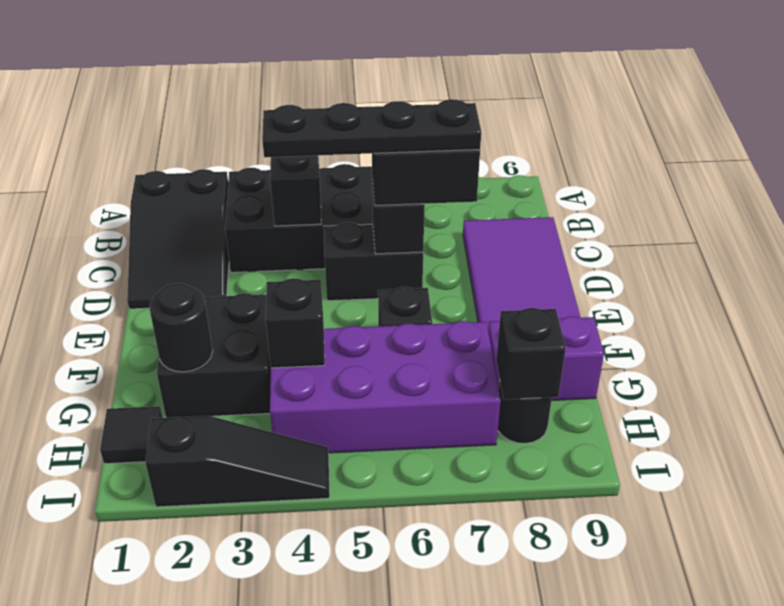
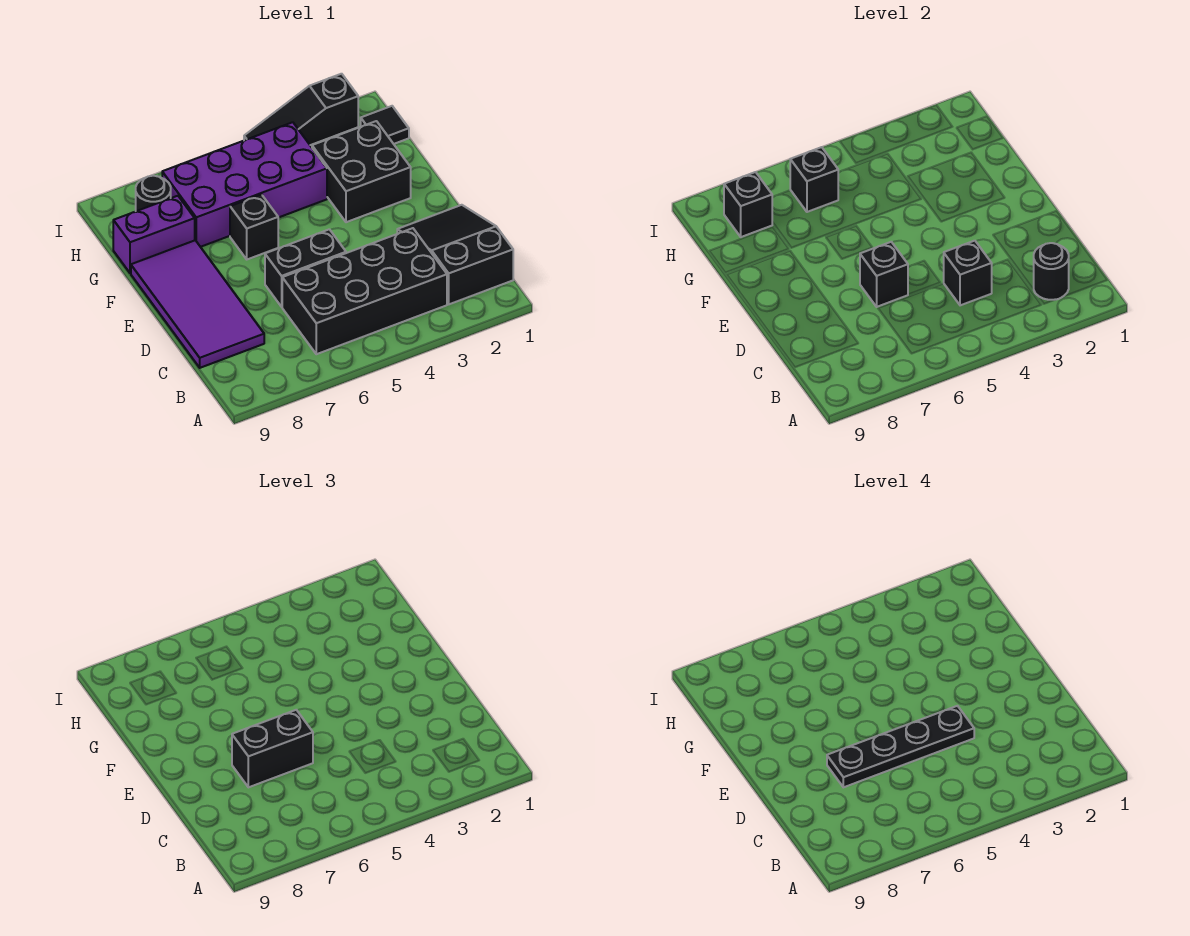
black 1x1 round brick [149,283,213,372] -> black 1x1 round brick moved to [1034,243,1069,300]
black 1x1 brick [266,278,325,368] -> black 1x1 brick moved to [790,147,838,212]

